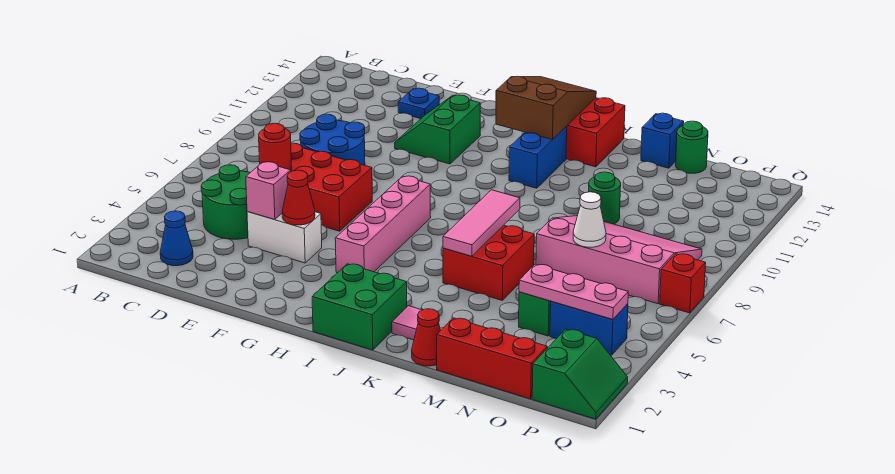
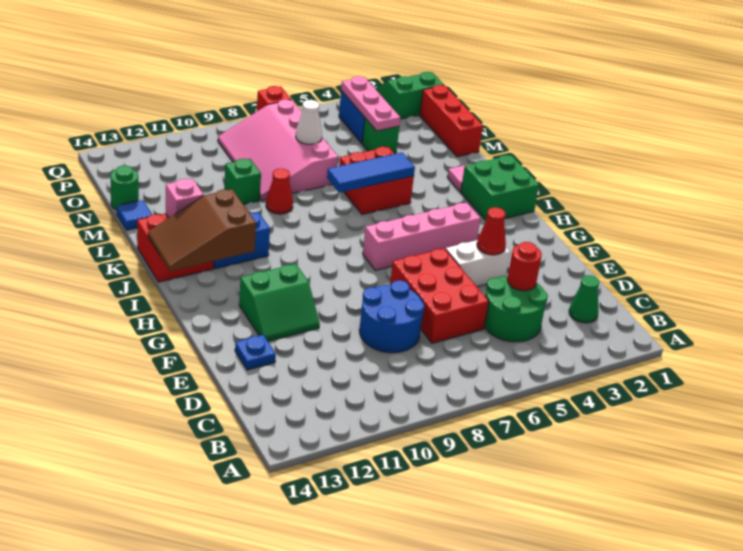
blue 1x1 cone [160,211,193,266] -> green 1x1 cone [569,275,599,323]
red 1x1 round brick [259,123,292,170] -> red 1x1 round brick moved to [507,242,542,291]
white 1x2 brick [247,212,322,263] -> white 1x2 brick turned to [446,240,510,287]
pink 1x1 brick [246,162,291,220] -> pink 1x1 brick moved to [166,179,204,218]
pink 1x3 tile [443,190,520,256] -> blue 1x3 tile [327,152,415,193]
red 1x1 cone [412,309,441,366] -> red 1x1 cone moved to [266,169,293,214]
green 1x1 round brick [589,172,621,224] -> green 1x1 brick [224,159,261,204]
blue 1x1 brick [641,113,684,168] -> blue 1x1 tile [117,200,152,230]

